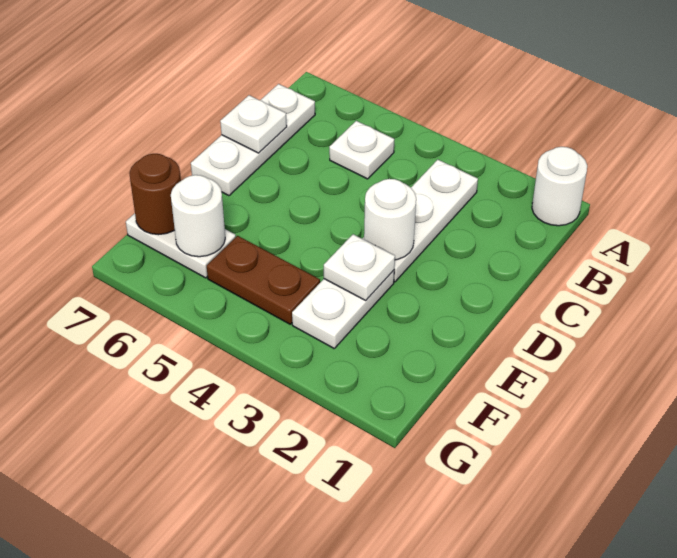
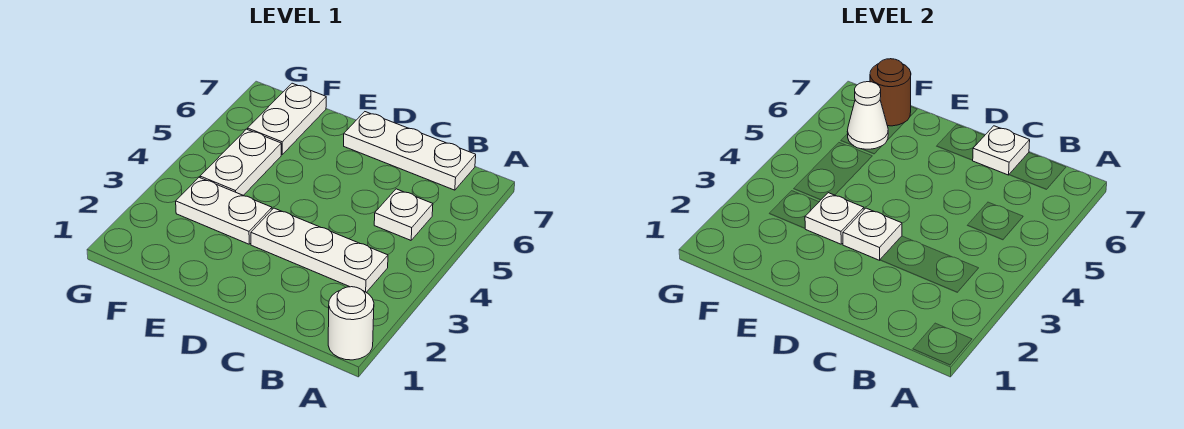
white 1x1 round brick [364,179,416,260] -> white 1x1 plate [843,208,902,260]
brown 1x2 plate [207,236,320,324] -> white 1x2 plate [200,129,281,195]
white 1x1 round brick [171,175,225,257] -> white 1x1 cone [847,82,888,149]

